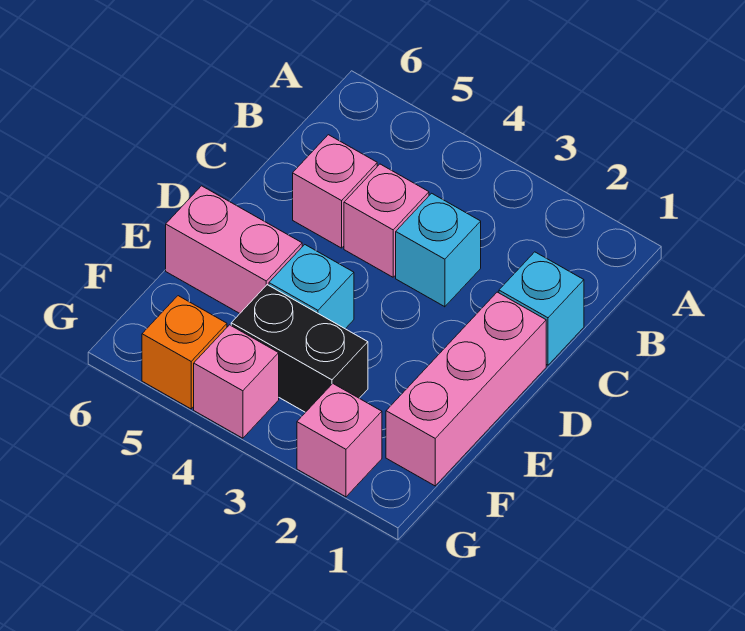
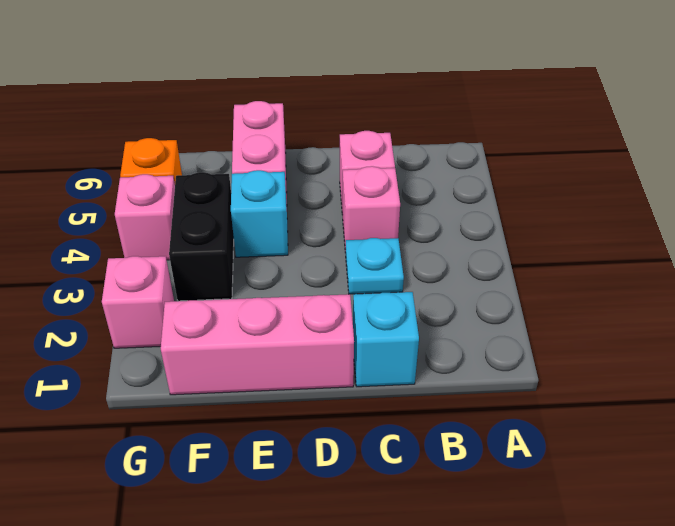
cyan 1x1 brick [396,193,481,307] -> cyan 1x1 plate [346,238,404,294]

